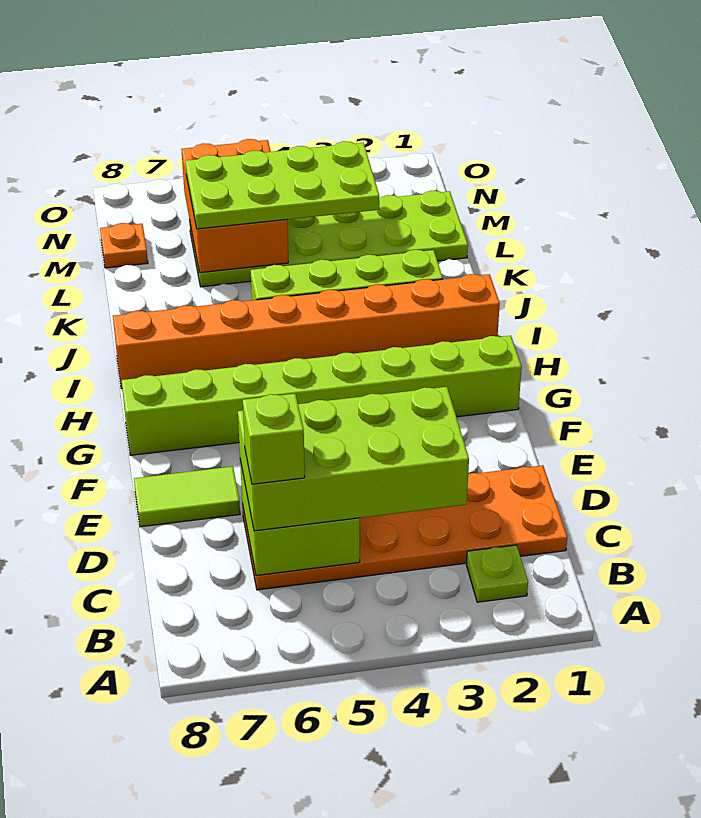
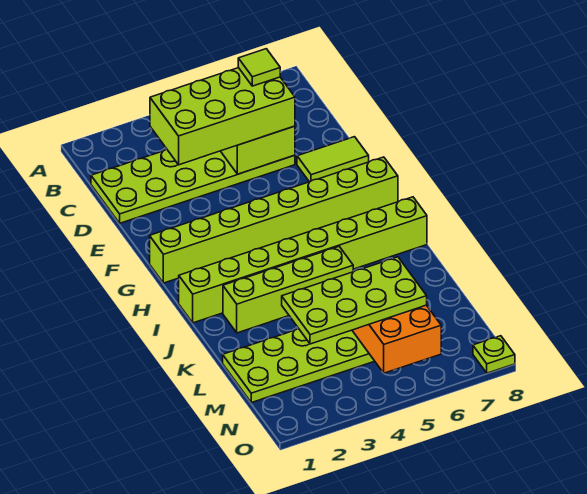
lime 1x1 plate [466,545,528,602] -> lime 1x1 plate moved to [473,336,515,373]
orange 2x6 plate [242,465,567,590] -> lime 2x6 plate [91,149,295,223]
lime 1x1 brick [243,394,305,484] -> lime 1x1 tile [238,49,280,86]
orange 1x8 brick [113,274,500,389] -> lime 1x8 brick [179,197,427,323]
orange 1x1 plate [100,223,148,268] -> none

